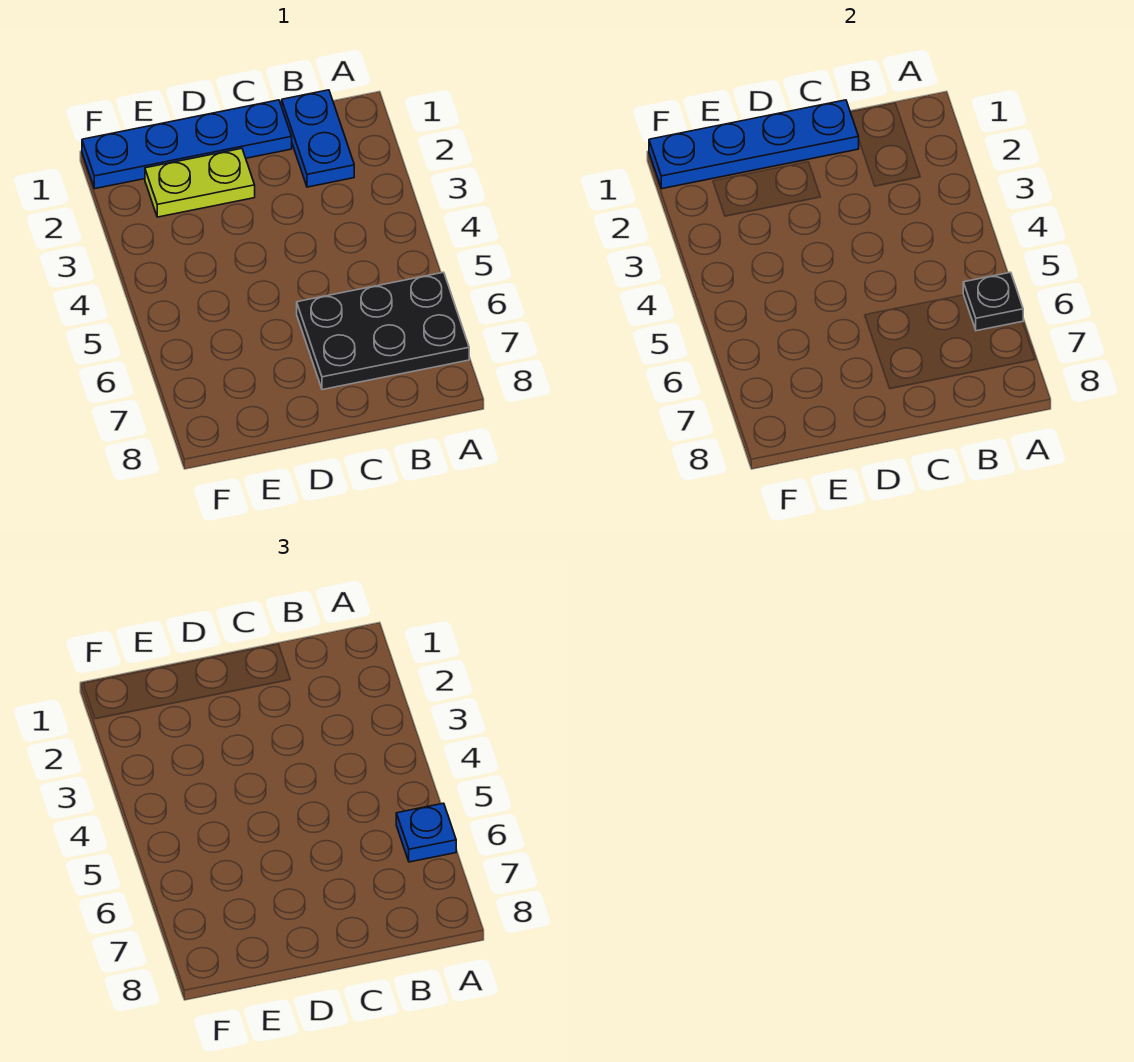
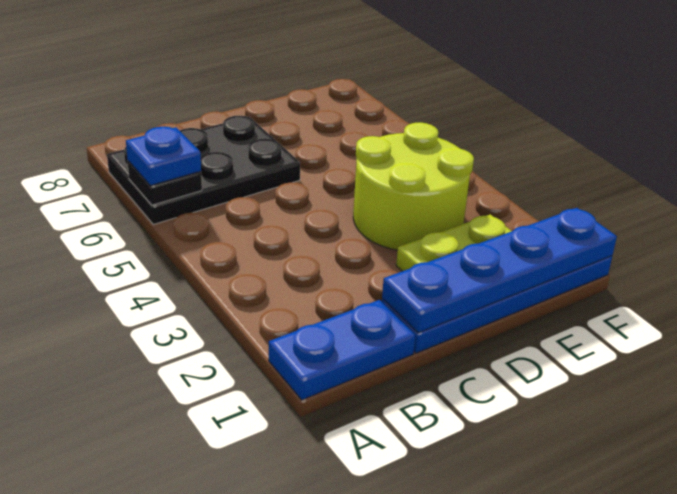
blue 1x2 plate [282,90,354,187] -> blue 1x2 plate turned to [269,300,415,400]
none -> lime 2x2 round brick [353,122,474,250]

